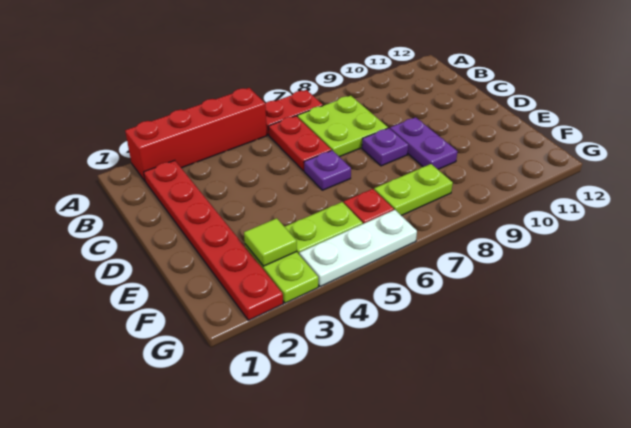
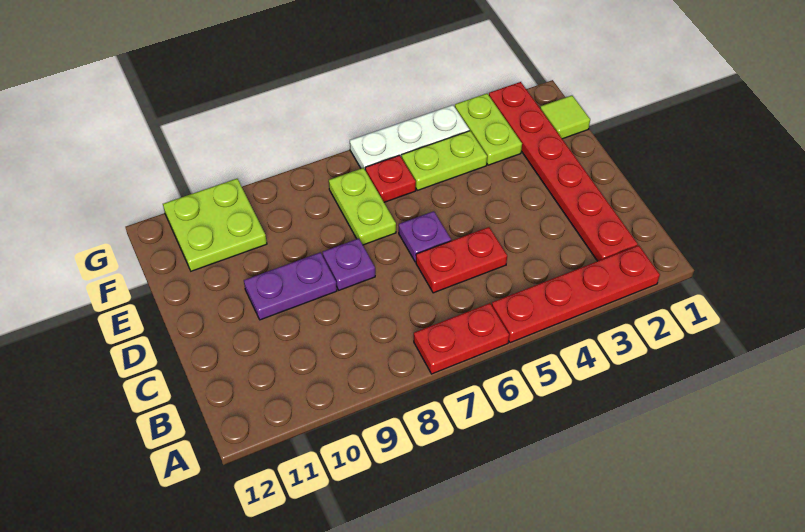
red 1x4 brick [125,88,267,181] -> red 1x4 plate [492,245,660,343]
red 1x2 plate [269,116,331,171] -> red 1x2 plate turned to [416,227,507,293]
lime 2x2 plate [297,96,388,157] -> lime 2x2 plate moved to [163,179,267,271]
purple 1x2 plate [390,117,458,169] -> purple 1x2 plate turned to [244,252,337,320]
lime 1x1 tile [244,218,297,266] -> lime 1x1 tile moved to [540,95,590,139]
lime 1x2 plate [374,164,453,216] -> lime 1x2 plate turned to [329,168,396,245]

